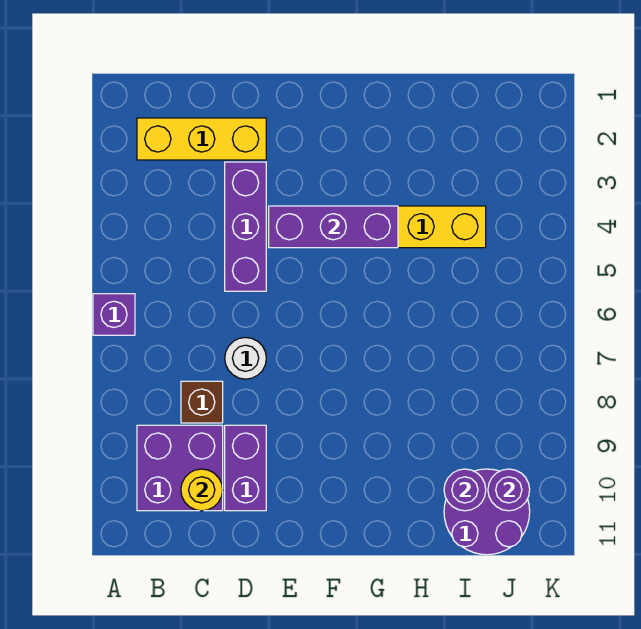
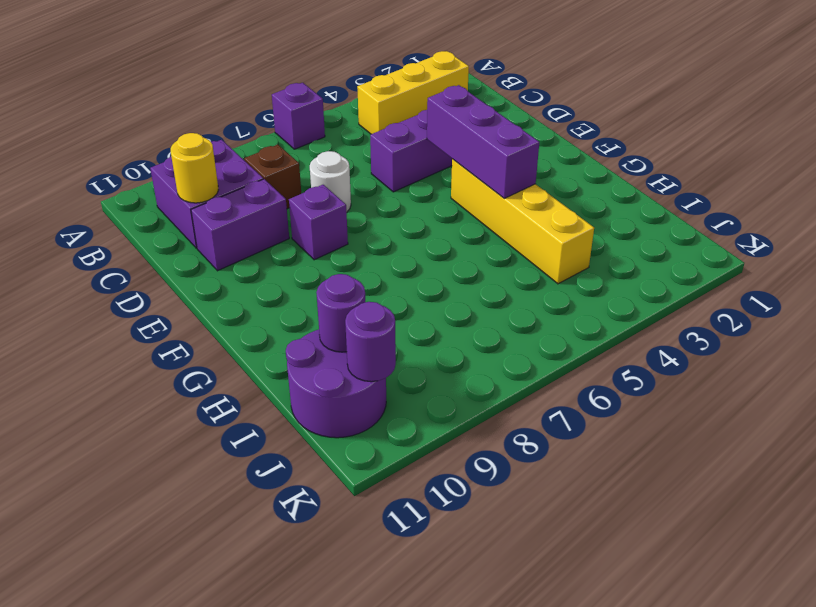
yellow 1x3 brick [137,118,266,160] -> yellow 1x3 brick turned to [357,51,469,134]
none -> purple 1x1 brick [289,185,348,260]

